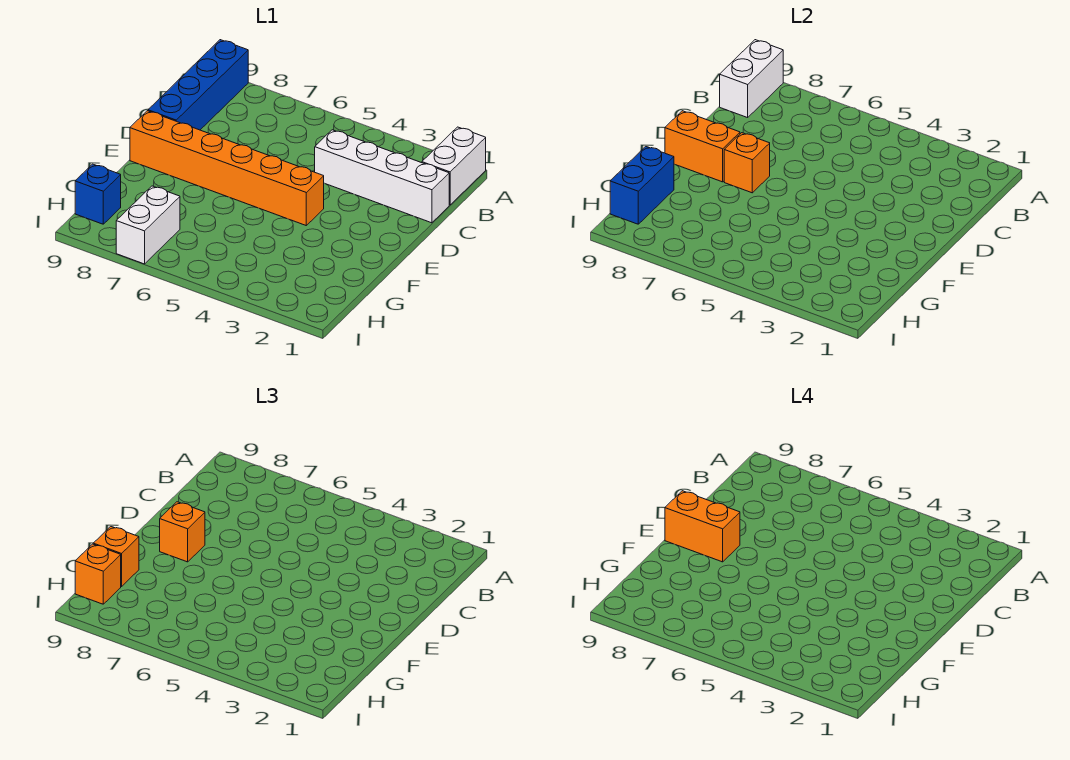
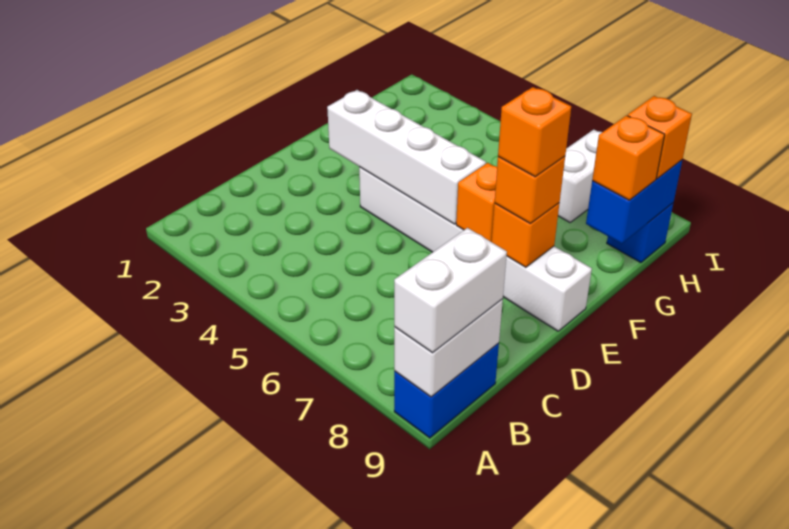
white 1x2 brick [422,127,486,205] -> white 1x2 brick moved to [394,228,507,353]
blue 1x4 brick [148,40,248,130] -> blue 1x2 brick [394,343,499,438]
white 1x4 brick [315,130,449,223] -> white 1x4 brick moved to [327,90,486,224]
orange 1x6 brick [130,111,324,225] -> white 1x6 brick [359,167,592,331]
orange 1x2 brick [665,111,740,182] -> orange 1x1 brick [492,203,559,267]
orange 1x2 brick [665,491,740,562] -> orange 1x1 brick [498,87,571,177]

